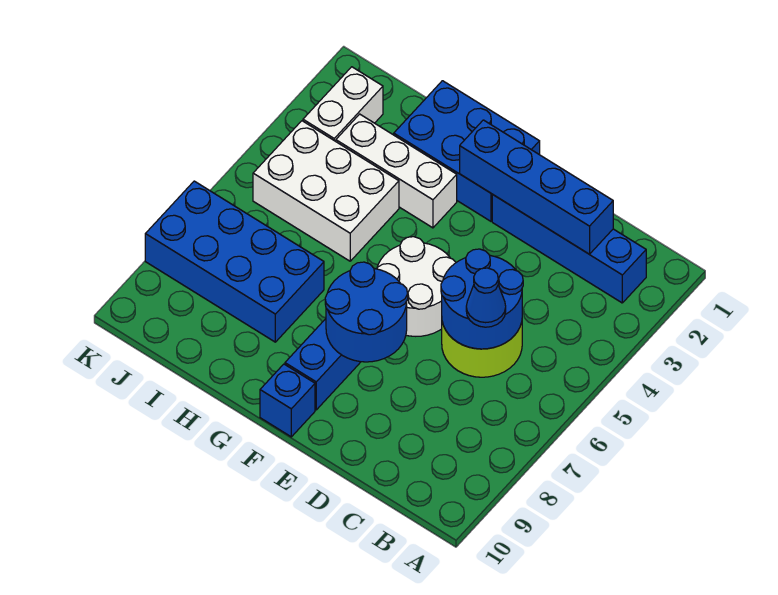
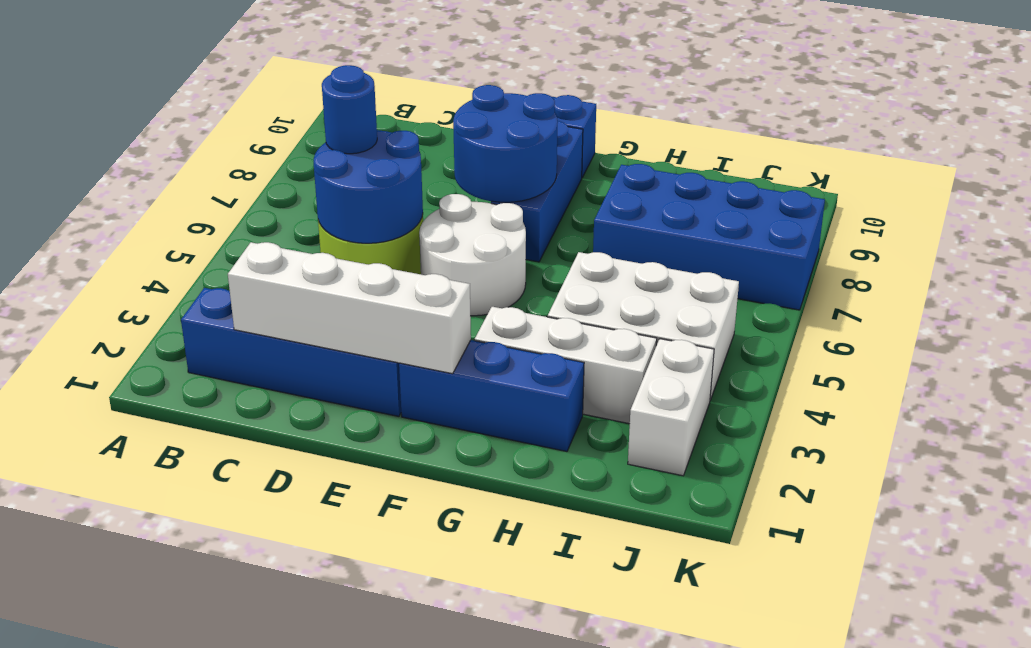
blue 1x4 brick [460,120,613,254] -> white 1x4 brick [228,242,471,374]
blue 1x1 cone [466,268,506,327] -> blue 1x1 round brick [322,65,377,154]
blue 2x3 brick [394,81,540,221] -> blue 1x3 brick [399,340,584,451]

